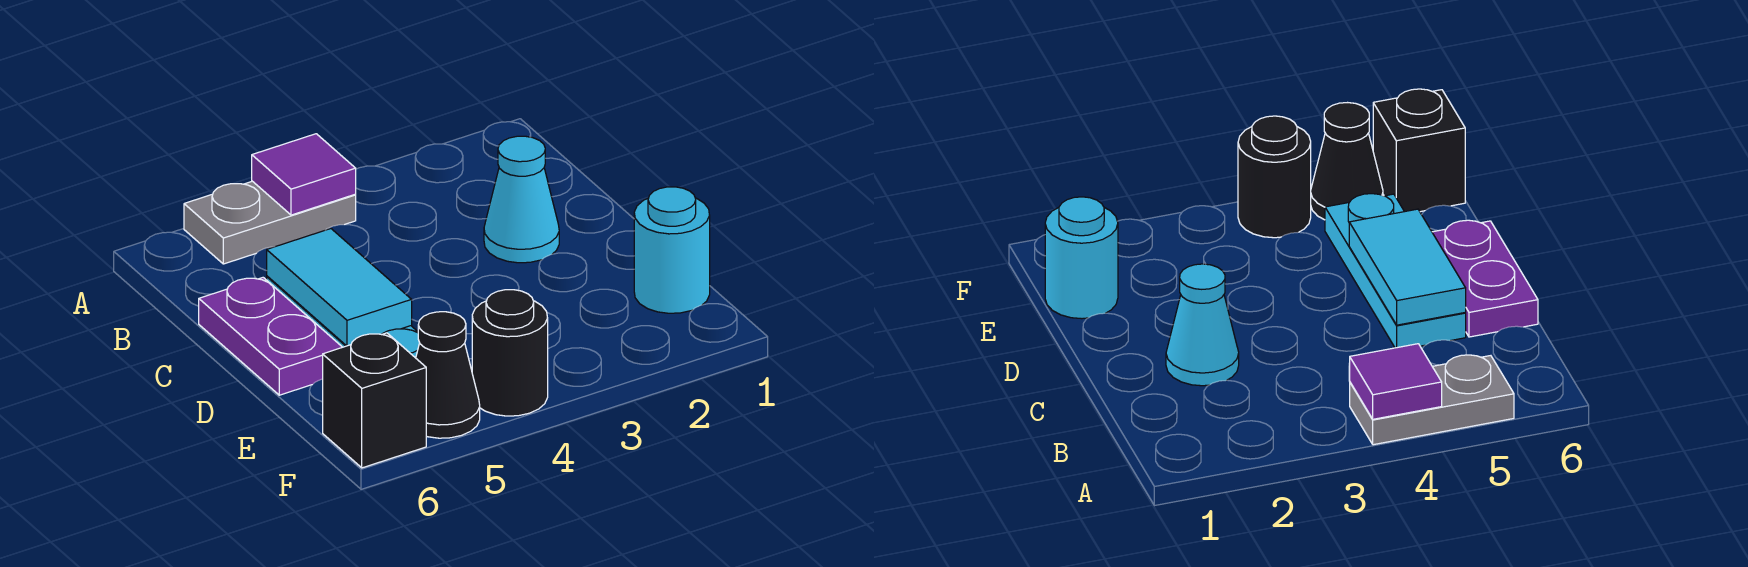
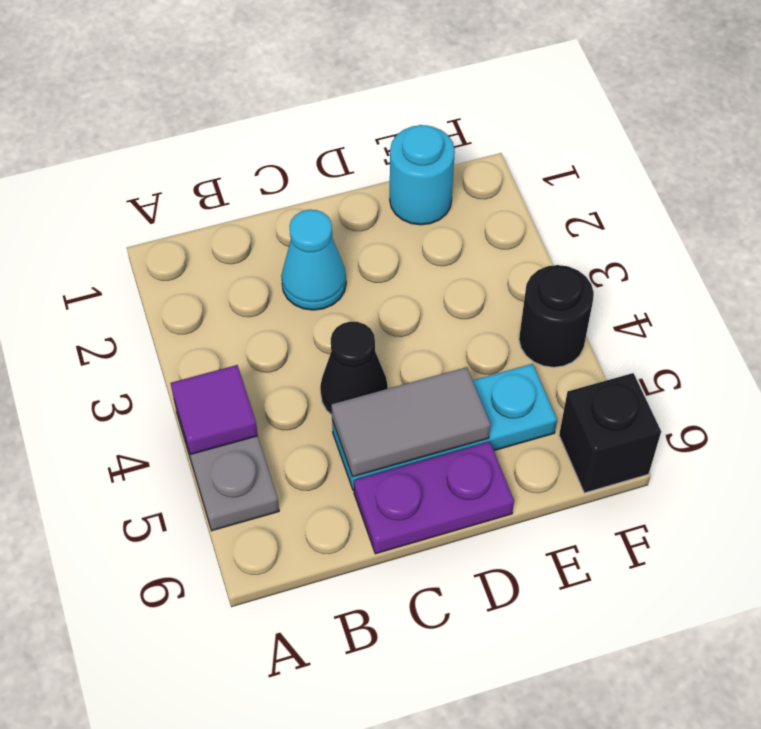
cyan 1x2 tile [267,229,412,346] -> grey 1x2 tile [331,367,491,477]
black 1x1 cone [416,312,480,438] -> black 1x1 cone moved to [320,322,388,415]

